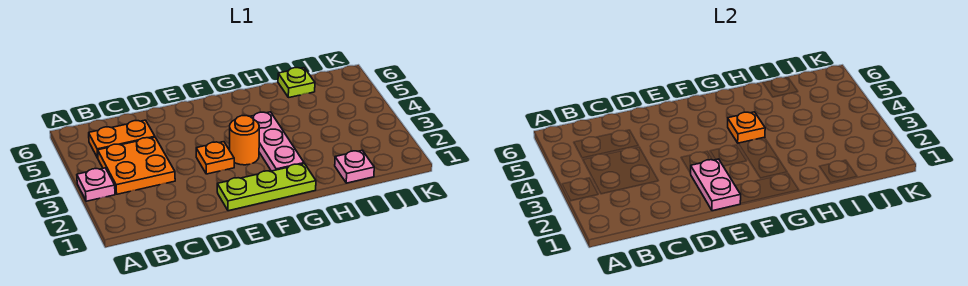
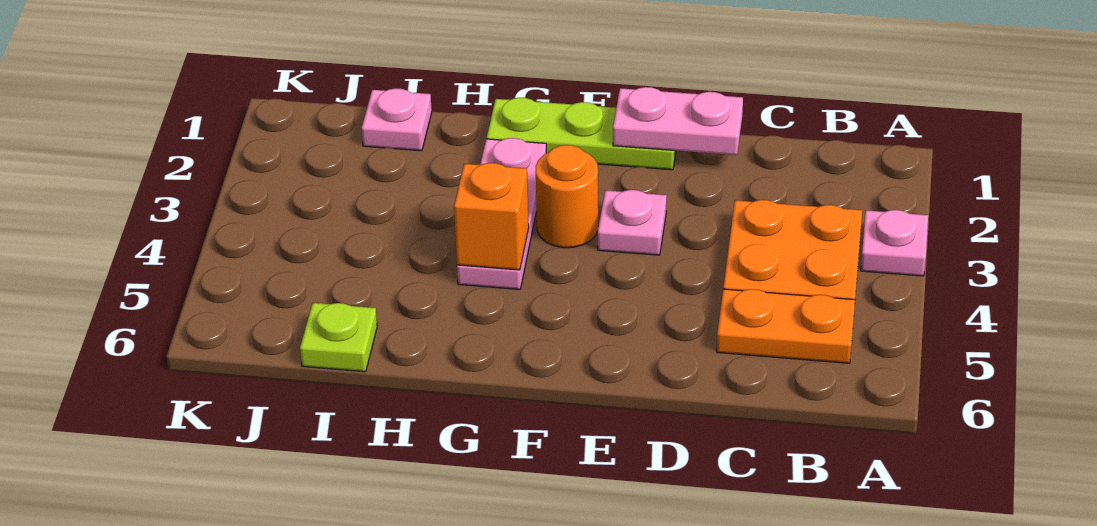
pink 1x2 plate [691,159,741,211] -> pink 1x2 plate turned to [613,87,743,155]
orange 1x1 plate [196,142,234,174] -> pink 1x1 plate [598,190,667,255]
orange 1x1 plate [728,112,765,143] -> orange 1x1 brick [454,163,529,270]

